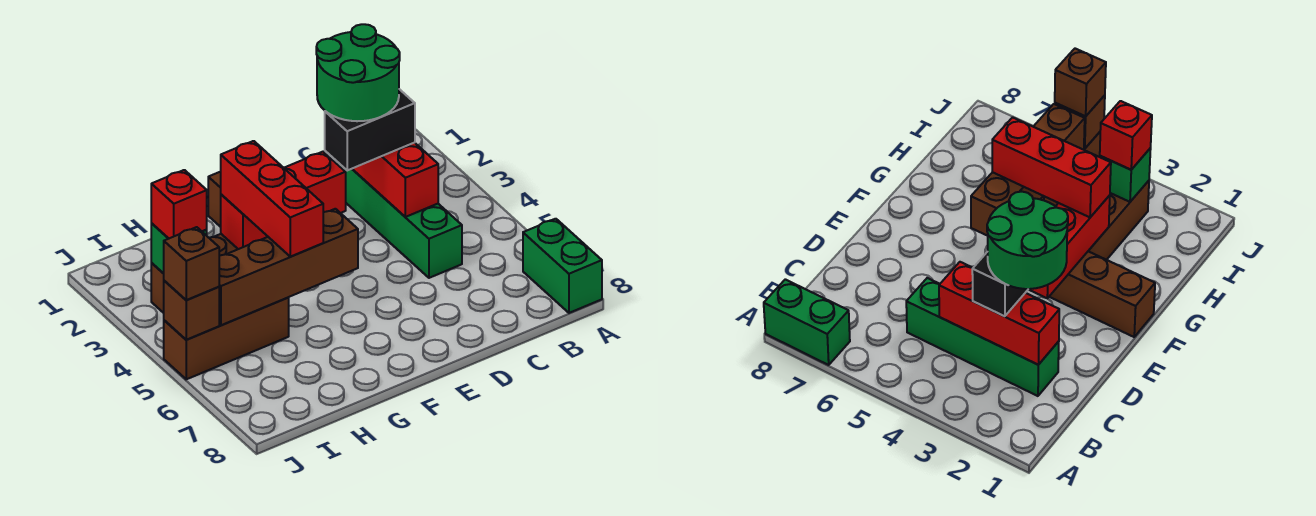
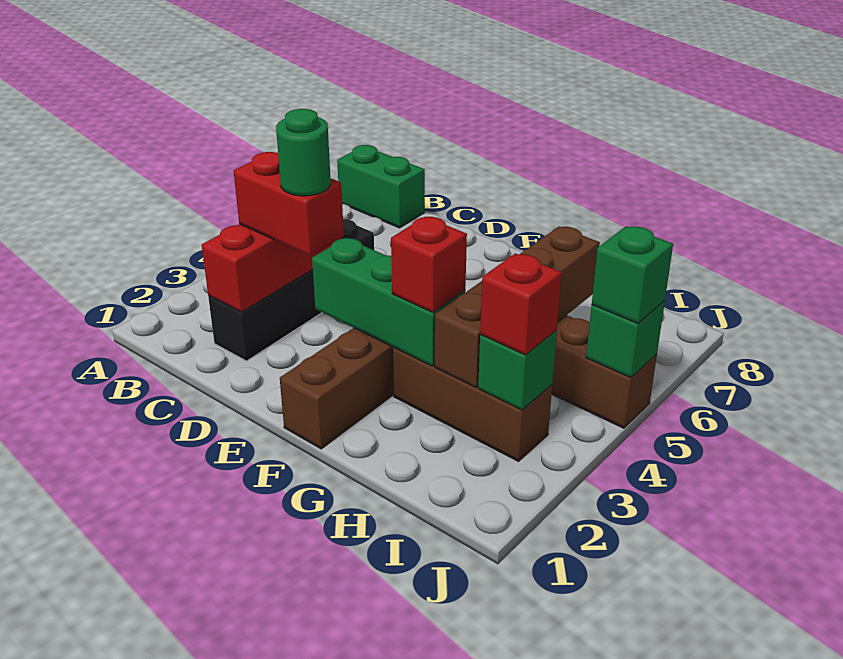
green 1x2 brick [523,219,602,313] -> green 1x2 brick turned to [337,145,425,228]
green 1x4 brick [336,161,462,278] -> black 1x4 brick [208,219,374,361]
green 2x2 round brick [316,24,400,121] -> green 1x1 round brick [276,109,331,196]
black 1x2 brick [325,89,415,170] -> red 1x2 brick [234,152,344,256]
red 1x3 brick [221,152,346,249] -> green 1x3 brick [312,238,465,366]
brown 1x4 brick [219,209,358,325] -> brown 1x4 brick turned to [435,227,600,387]
red 1x3 brick [221,141,323,257] -> red 1x1 brick [391,217,467,312]
brown 1x1 brick [164,281,219,340] -> green 1x1 brick [586,301,665,378]
brown 1x1 brick [163,227,219,300] -> green 1x1 brick [592,226,673,324]

